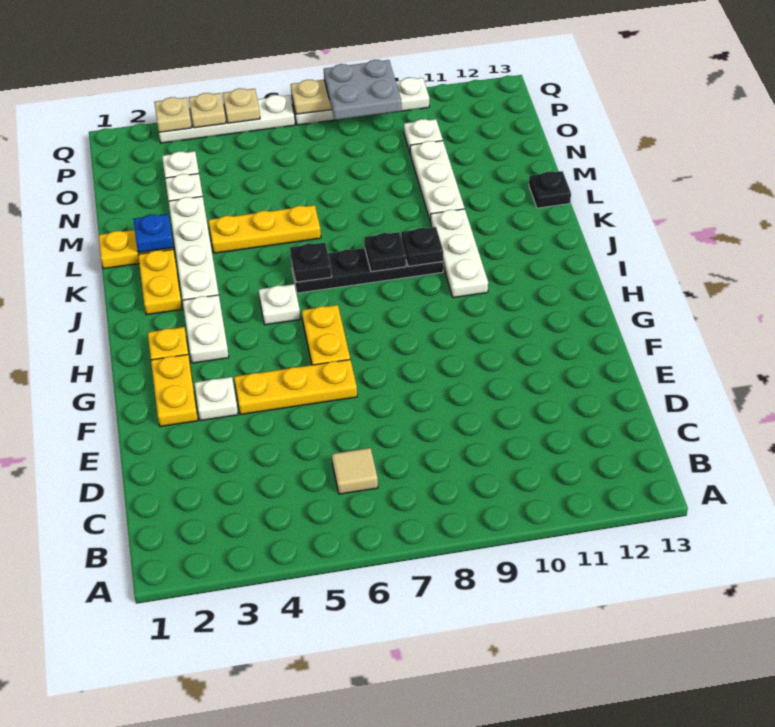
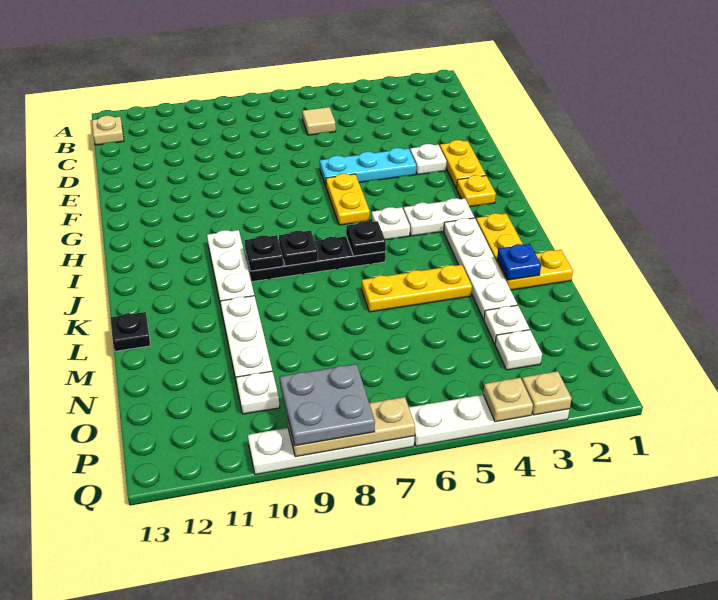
yellow 1x3 plate [234,359,357,415] -> cyan 1x3 plate [320,148,416,186]
white 1x2 plate [183,295,229,363] -> white 1x2 plate turned to [403,198,474,236]
tan 1x1 plate [223,88,260,123] -> tan 1x1 plate moved to [92,116,124,145]

